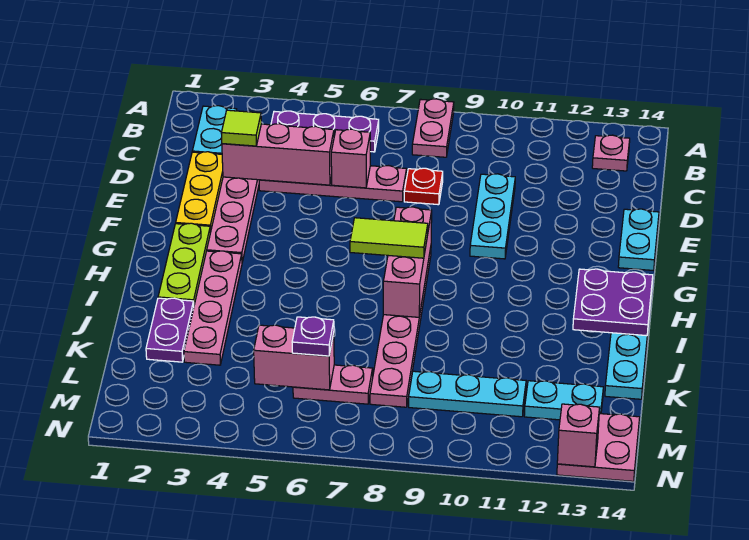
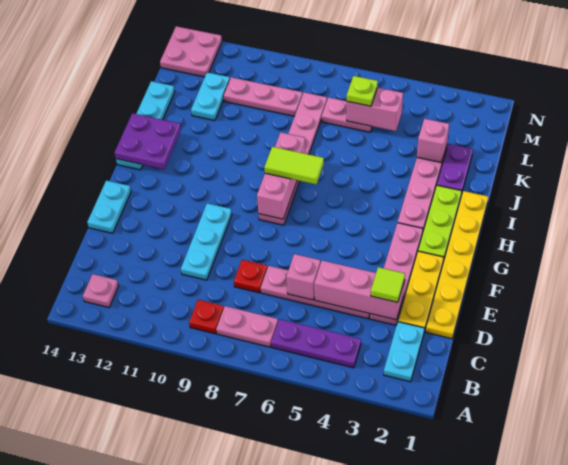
pink 1x2 plate [412,99,454,157] -> pink 1x2 plate turned to [216,306,278,347]
none -> red 1x1 plate [189,300,224,334]
none -> yellow 1x6 plate [426,191,488,339]
purple 1x1 plate [292,317,334,356] -> lime 1x1 plate [347,76,378,106]
cyan 1x3 plate [409,371,526,417] -> pink 1x3 plate [223,77,302,116]
cyan 1x2 plate [524,381,603,420] -> cyan 1x2 plate turned to [191,72,230,121]
pink 1x1 brick [557,404,600,467] -> pink 1x1 brick moved to [417,119,449,163]

